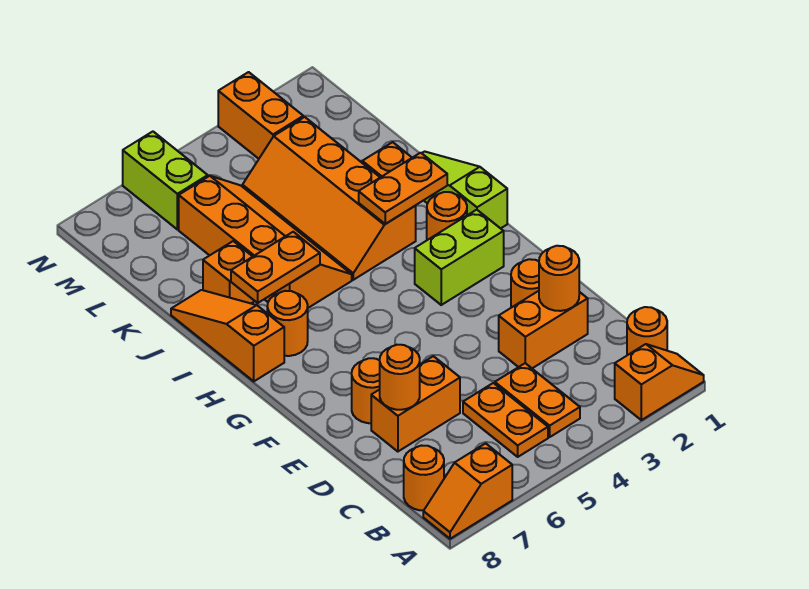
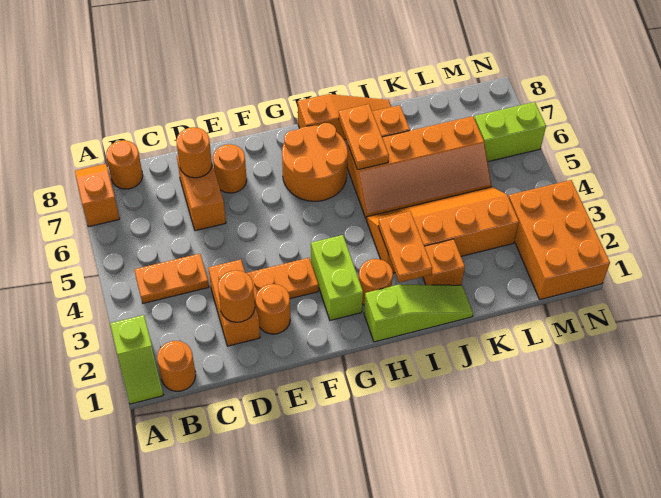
orange 1x2 slope [615,344,704,420] -> lime 1x2 slope [110,315,163,404]
orange 1x2 plate [463,383,548,457] -> orange 1x2 plate moved to [247,258,319,307]
orange 1x1 round brick [267,291,308,356] -> orange 2x2 round brick [282,123,348,201]
orange 1x2 brick [218,72,303,159] -> orange 2x3 brick [509,180,610,300]

